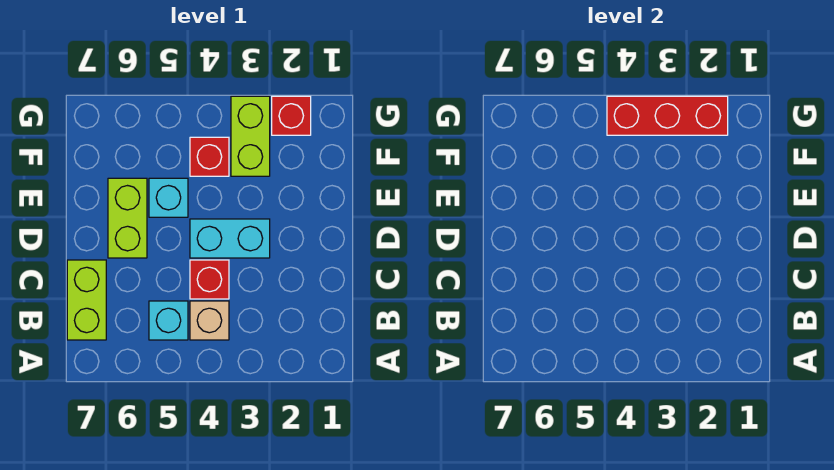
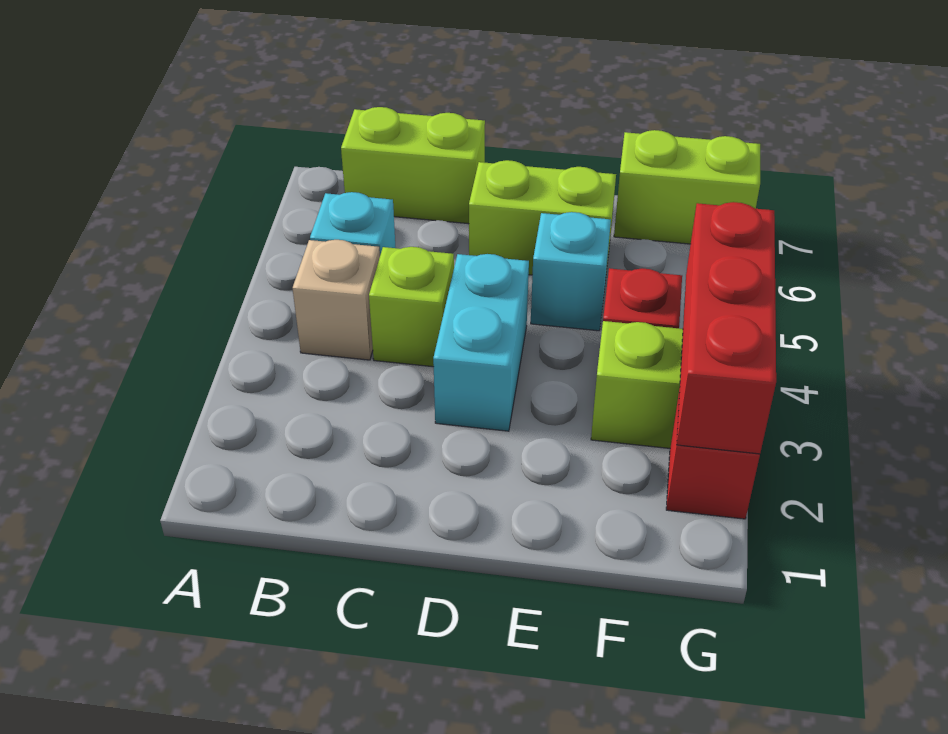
red 1x1 brick [190,260,229,299] -> lime 1x1 brick [369,247,454,367]
none -> lime 1x2 brick [614,130,760,244]

